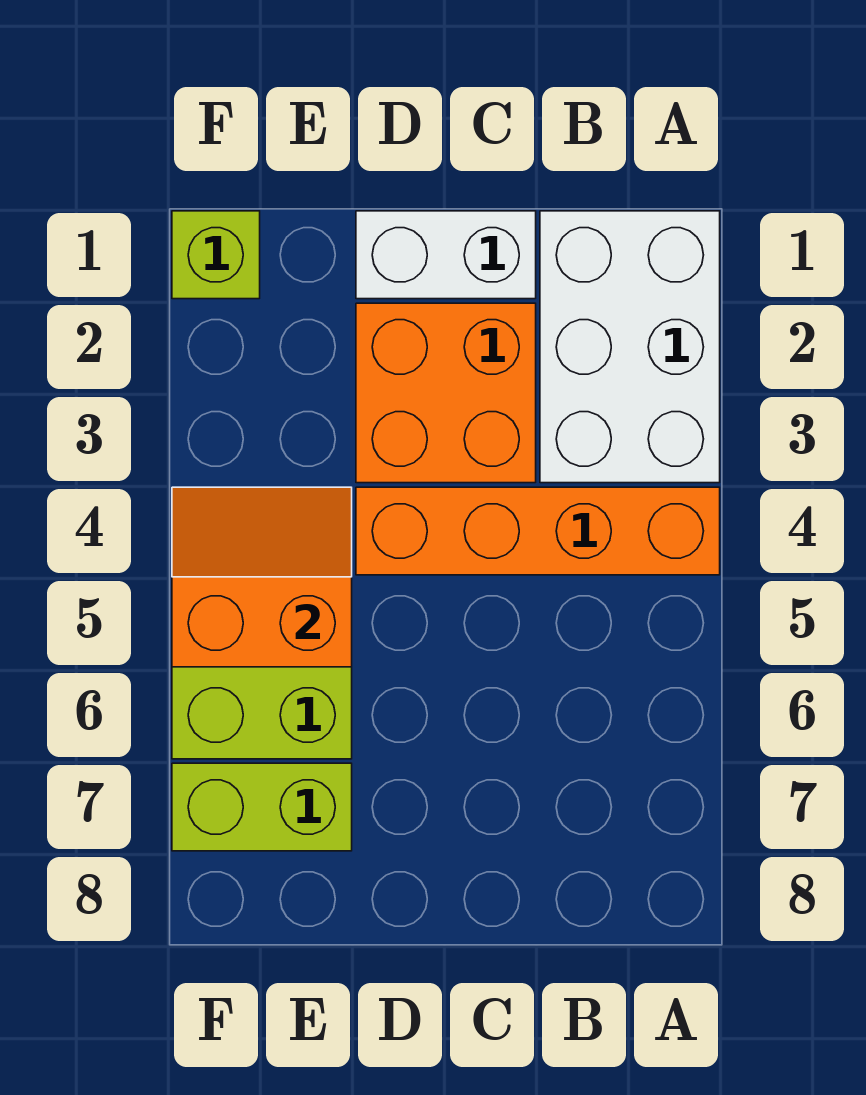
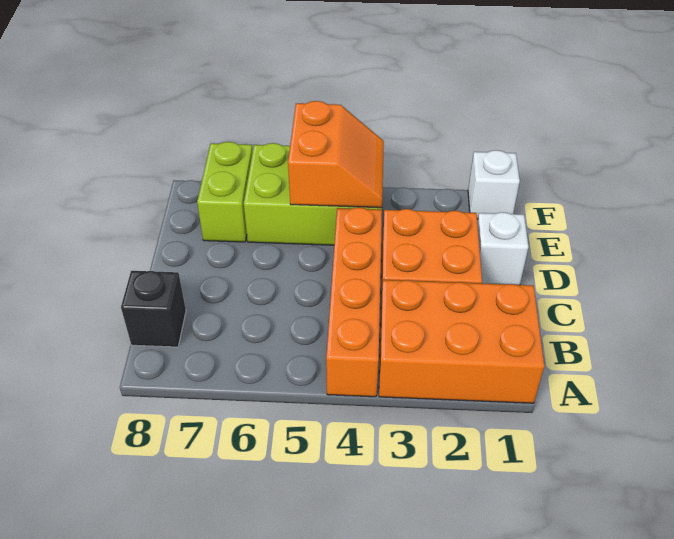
white 2x3 brick [540,211,720,483] -> orange 2x3 brick [379,280,544,403]
none -> black 1x1 brick [121,271,186,347]
white 1x2 brick [356,211,536,299] -> white 1x1 brick [477,212,529,285]
lime 1x1 brick [172,211,260,299] -> white 1x1 brick [468,150,520,219]

